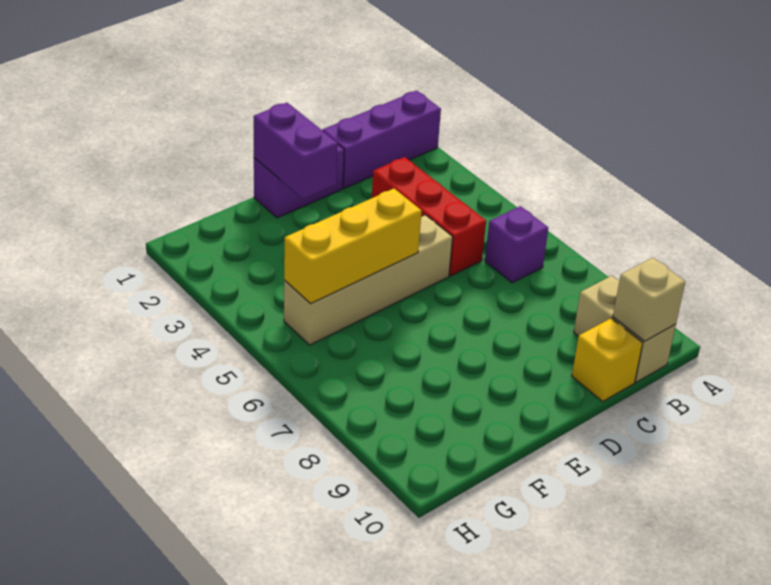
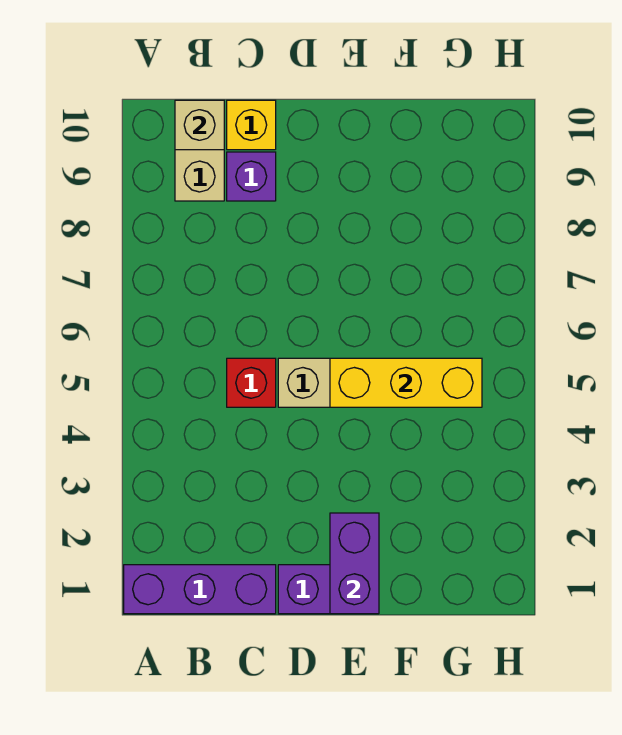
purple 1x1 brick [485,206,548,283] -> purple 1x1 brick moved to [227,152,276,201]
red 1x3 brick [372,157,486,276] -> red 1x1 brick [227,358,276,407]

